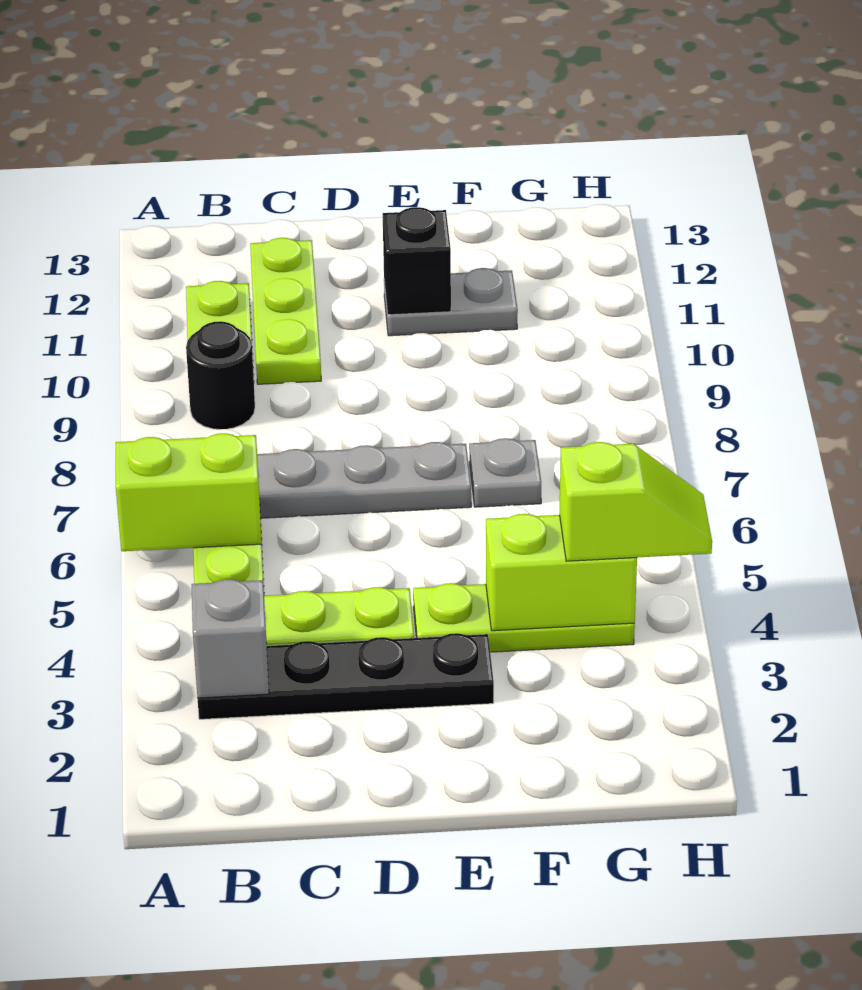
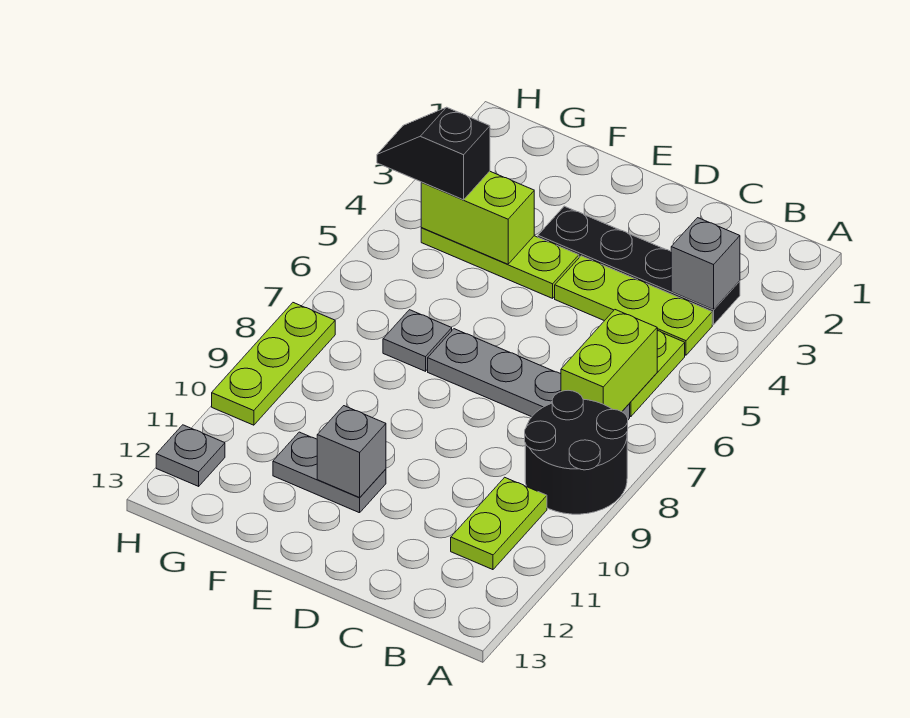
lime 1x2 brick [116,433,262,551] -> lime 1x2 brick turned to [561,310,657,412]
black 1x1 round brick [186,321,255,429] -> black 2x2 round brick [525,390,628,514]
lime 1x3 plate [250,238,321,384] -> lime 1x3 plate moved to [212,303,335,425]
black 1x1 brick [383,207,451,315] -> grey 1x1 brick [317,406,386,497]
lime 1x2 slope [560,442,712,561] -> black 1x2 slope [377,107,490,200]
none -> grey 1x1 plate [156,425,225,486]

